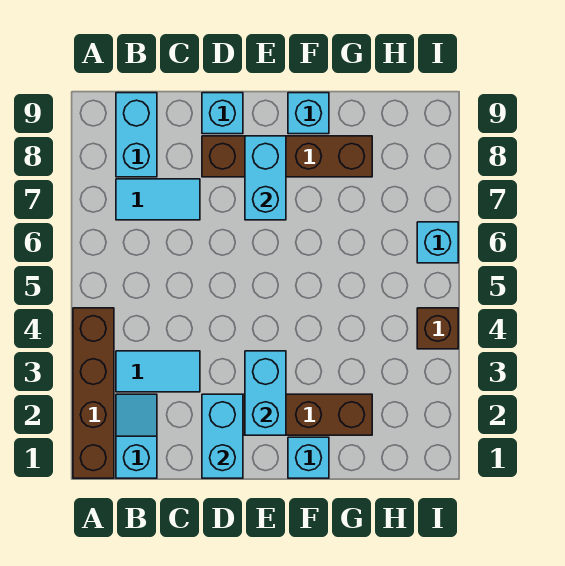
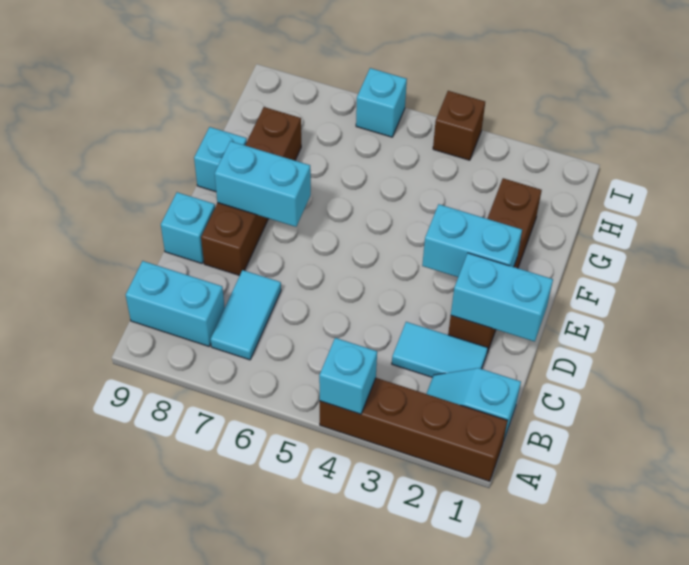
cyan 1x2 tile [116,351,200,392] -> cyan 1x2 tile turned to [392,322,488,377]
cyan 1x1 brick [288,437,329,478] -> cyan 1x1 brick moved to [319,338,377,414]

